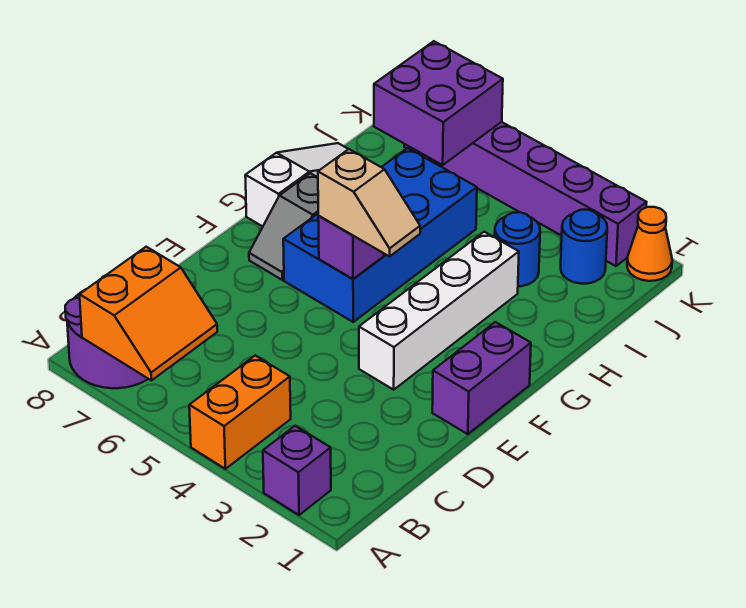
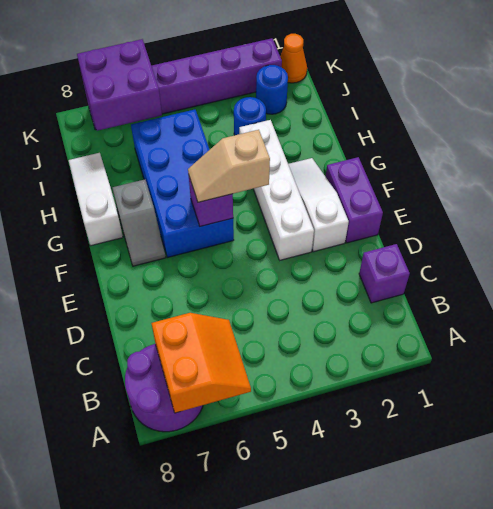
purple 1x1 brick [263,426,331,515] -> purple 1x1 brick moved to [359,244,410,303]
orange 1x2 brick [189,356,291,469] -> none
none -> white 1x3 slope [288,158,349,252]
tan 1x2 slope [318,149,420,256] -> tan 1x2 slope turned to [188,130,270,202]

